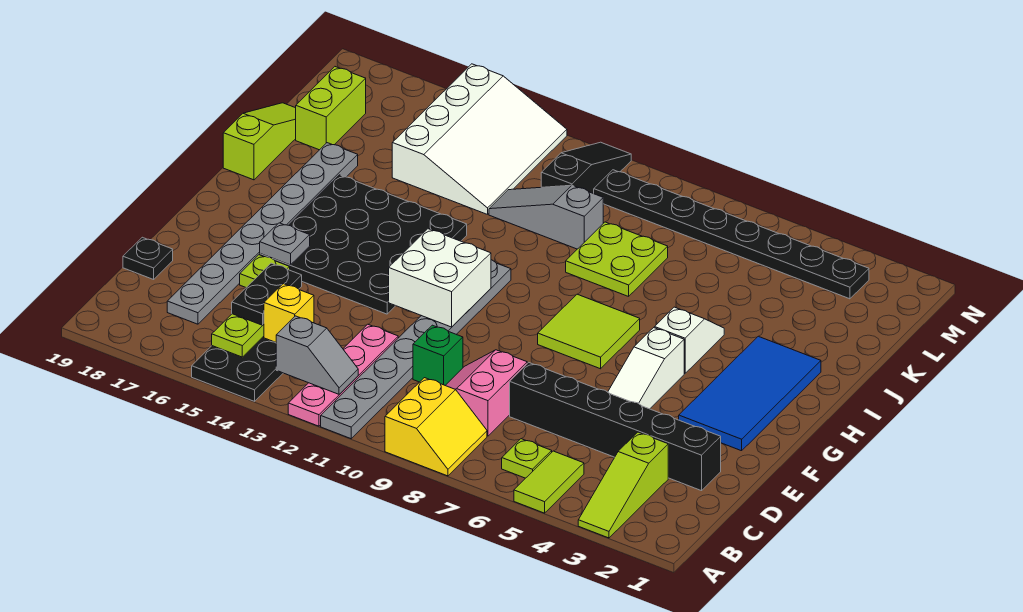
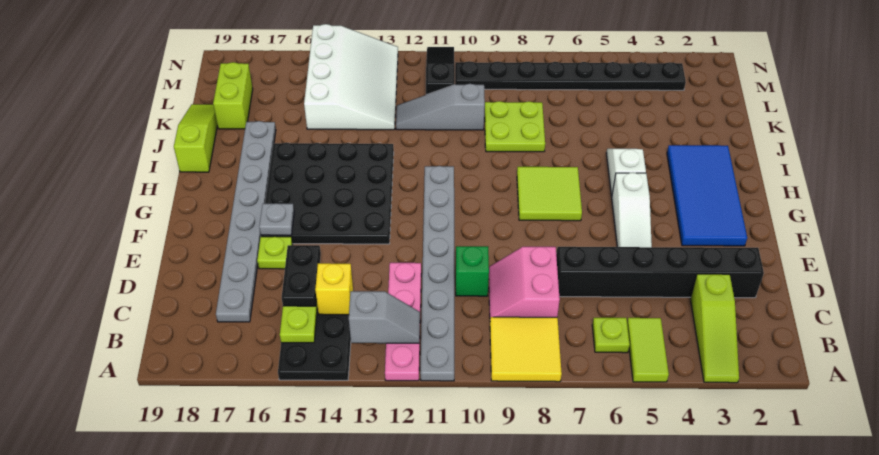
yellow 2x2 slope [385,378,487,476] -> yellow 2x2 tile [490,317,562,382]
black 1x1 plate [123,237,173,279] -> none
white 2x2 brick [389,229,491,327] -> none

